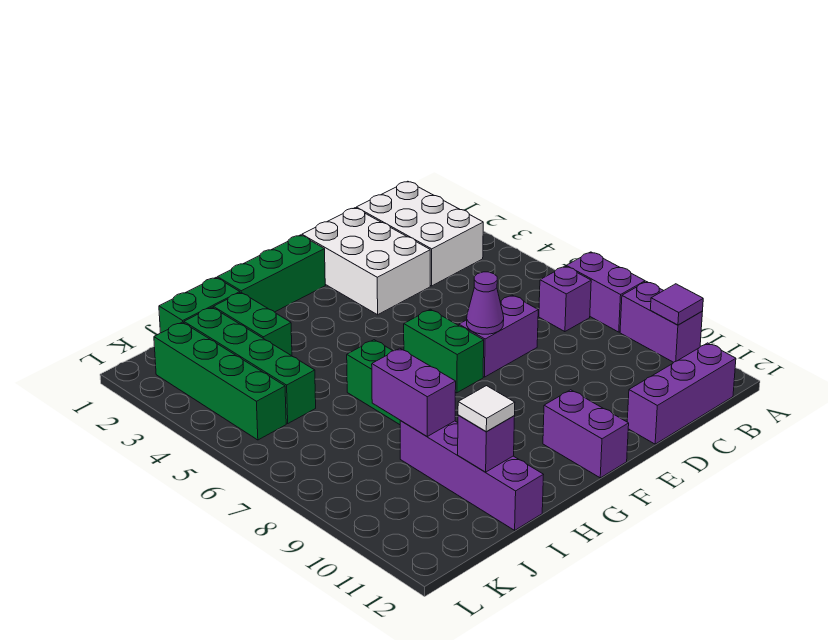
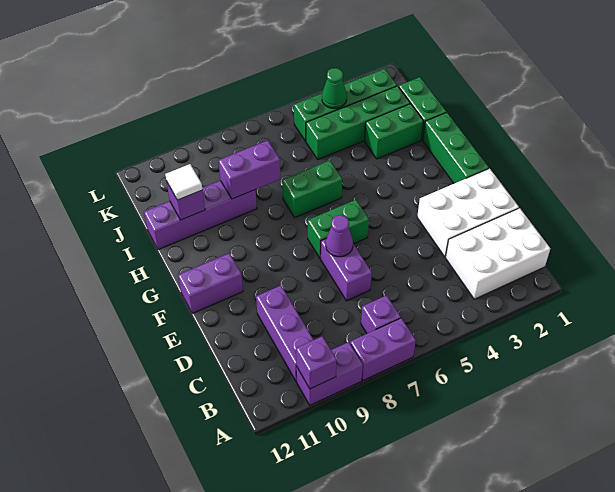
purple 1x1 tile [650,284,703,325] -> purple 1x1 brick [296,336,337,389]
purple 1x3 brick [627,343,736,444] -> purple 1x3 brick moved to [256,285,313,381]
none -> green 1x1 cone [322,68,347,108]

